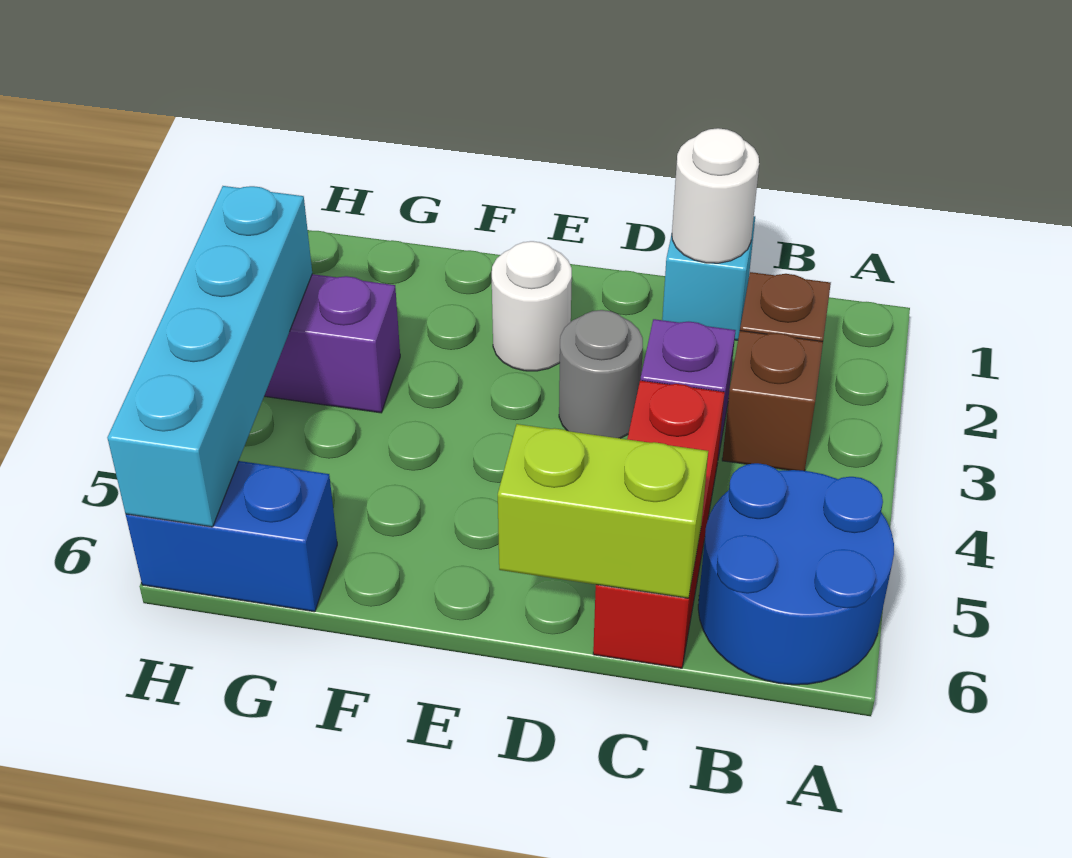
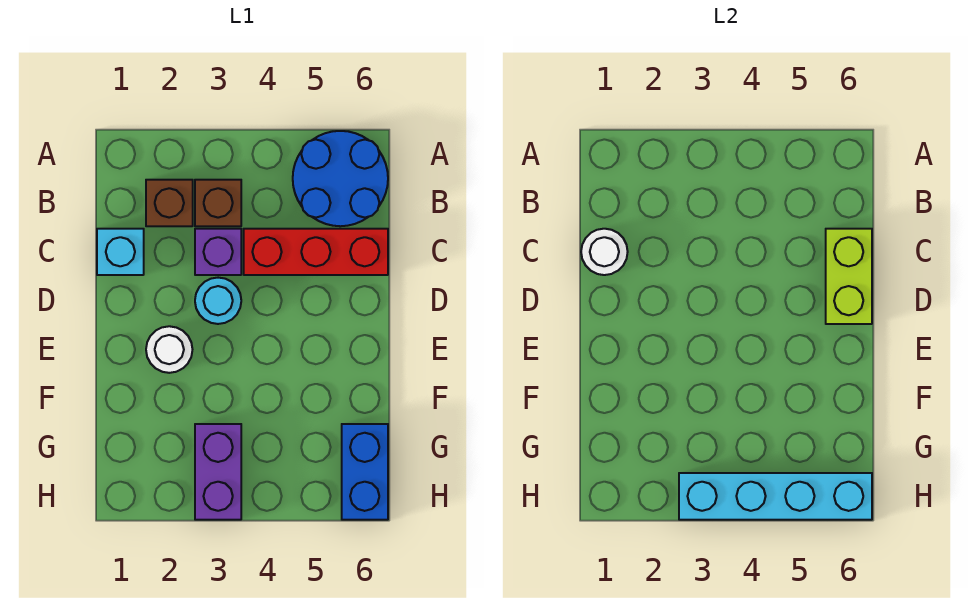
grey 1x1 round brick [559,310,643,438] -> cyan 1x1 round brick [195,278,241,324]

